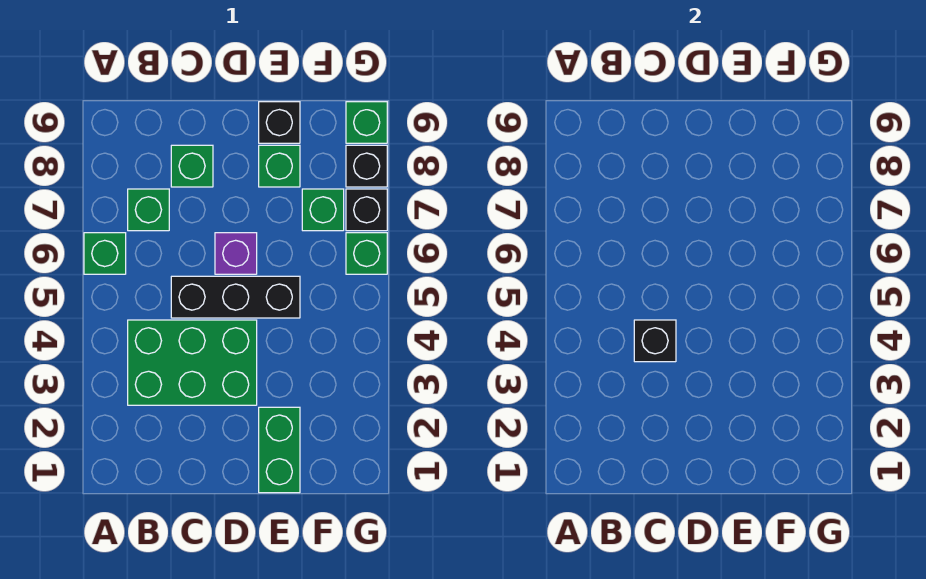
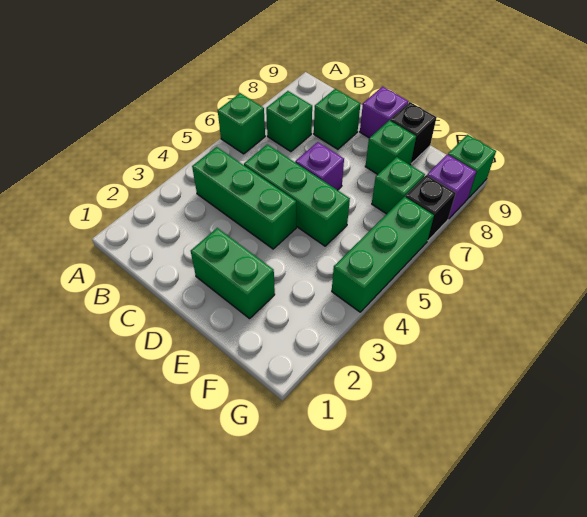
green 2x3 brick [128,320,257,405] -> green 1x3 brick [192,147,296,249]
black 1x1 brick [634,320,676,362] -> none
black 1x3 brick [171,276,300,318] -> green 1x3 brick [244,144,350,246]
none -> purple 1x1 brick [360,87,408,138]
green 1x2 brick [259,407,300,493] -> green 1x2 brick turned to [191,228,275,319]
green 1x1 brick [346,233,387,274] -> green 1x3 brick [332,197,434,312]
black 1x1 brick [346,145,387,187] -> purple 1x1 brick [427,154,476,219]

